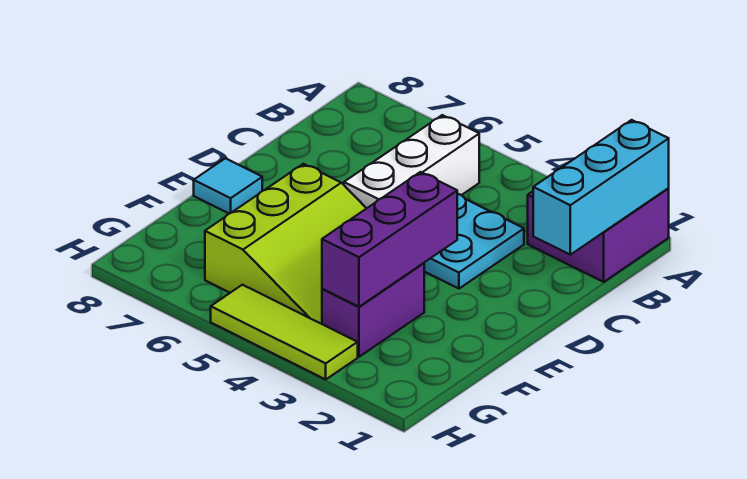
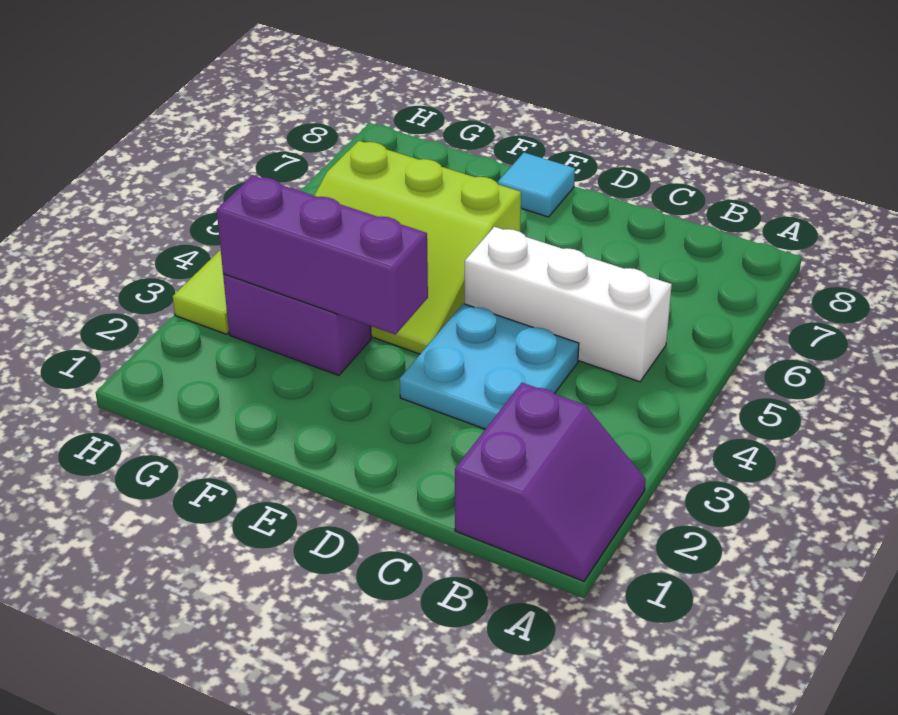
purple 2x2 brick [528,189,669,282] -> purple 2x2 slope [455,383,646,581]
cyan 1x3 brick [533,120,669,255] -> none

